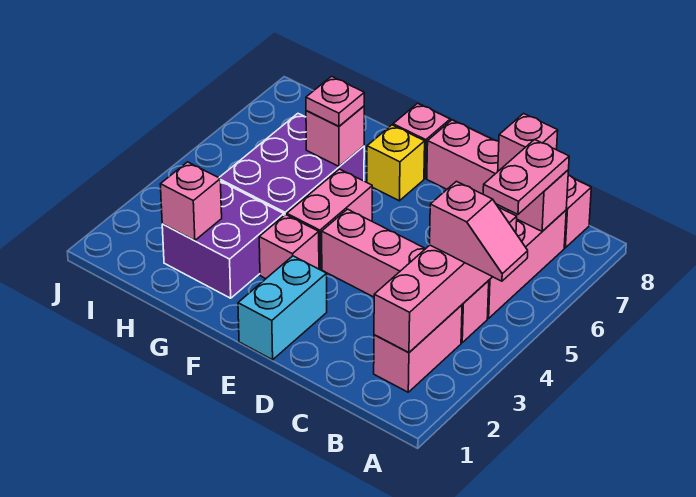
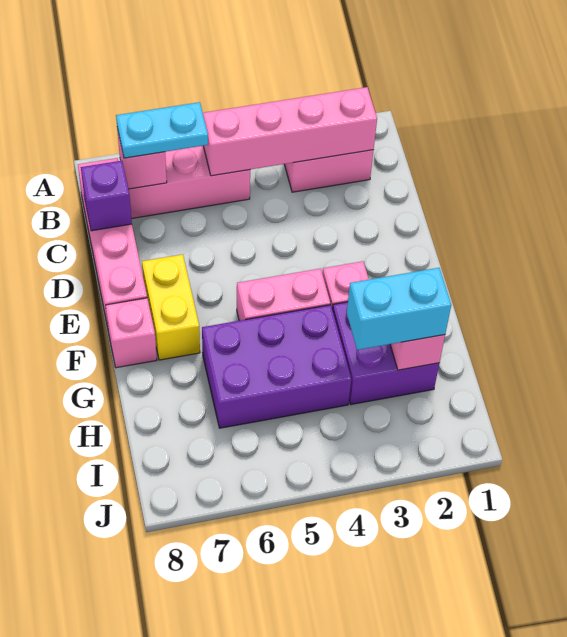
pink 1x2 slope [430,181,528,281] -> none
pink 1x4 brick [322,209,489,343] -> none
pink 1x2 plate [483,140,569,214] -> cyan 1x2 plate [116,102,208,158]
pink 1x1 brick [498,114,558,171] -> purple 1x1 brick [81,161,132,231]
cyan 1x2 brick [238,256,327,360] -> cyan 1x2 brick moved to [347,268,451,350]
yellow 1x1 brick [367,125,425,201] -> yellow 1x2 brick [142,254,200,360]
pink 1x1 brick [306,106,364,166] -> none
pink 1x1 plate [306,77,364,126] -> none

